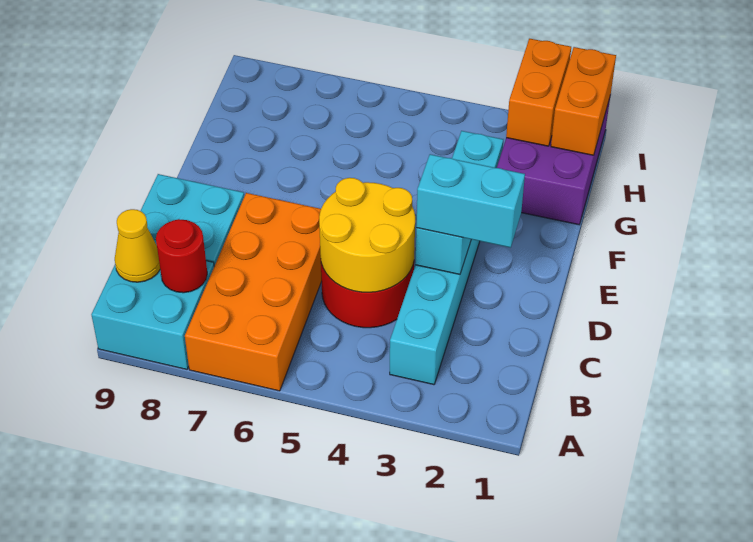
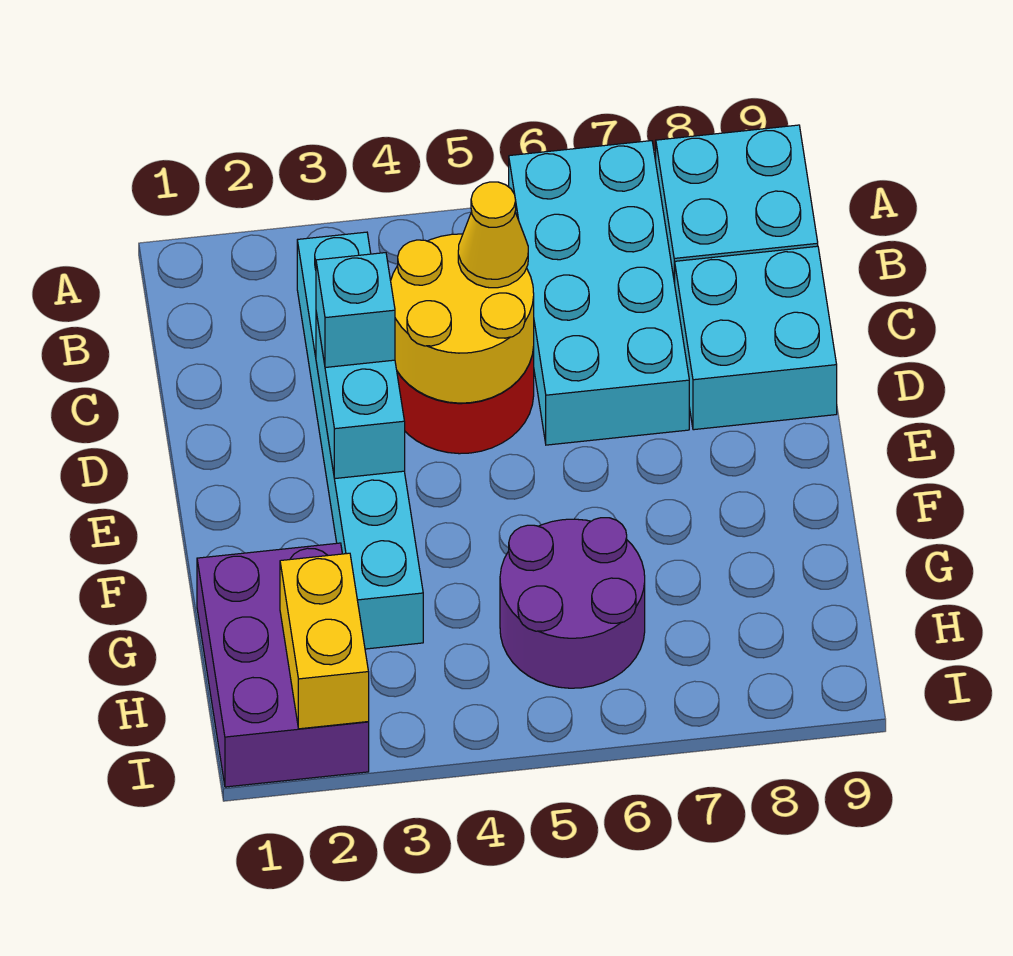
orange 2x4 brick [185,193,322,391] -> cyan 2x4 brick [509,141,689,445]
red 1x1 round brick [156,219,207,293] -> none
yellow 1x1 cone [115,209,160,282] -> yellow 1x1 cone moved to [458,182,528,288]
cyan 1x2 brick [416,154,525,248] -> cyan 1x1 brick [316,253,395,367]
none -> purple 2x2 round brick [500,518,645,688]
orange 1x2 brick [551,47,616,155] -> none
orange 1x2 brick [506,39,571,146] -> yellow 1x2 brick [280,553,369,729]

